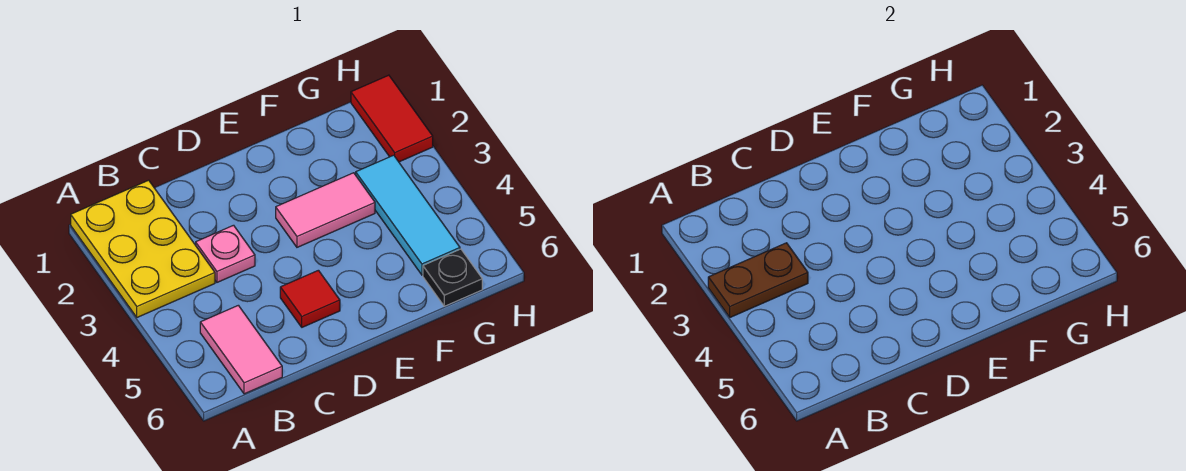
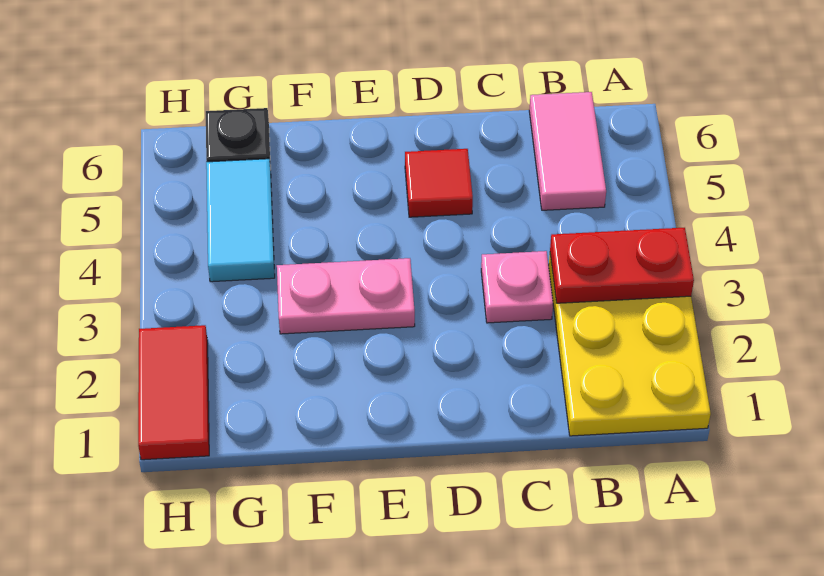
brown 1x2 plate [708,243,808,317] -> red 1x2 plate [550,228,694,303]
pink 1x2 tile [276,173,375,247] -> pink 1x2 plate [277,258,415,334]
cyan 1x3 tile [356,155,460,275] -> cyan 1x2 tile [206,159,275,282]

